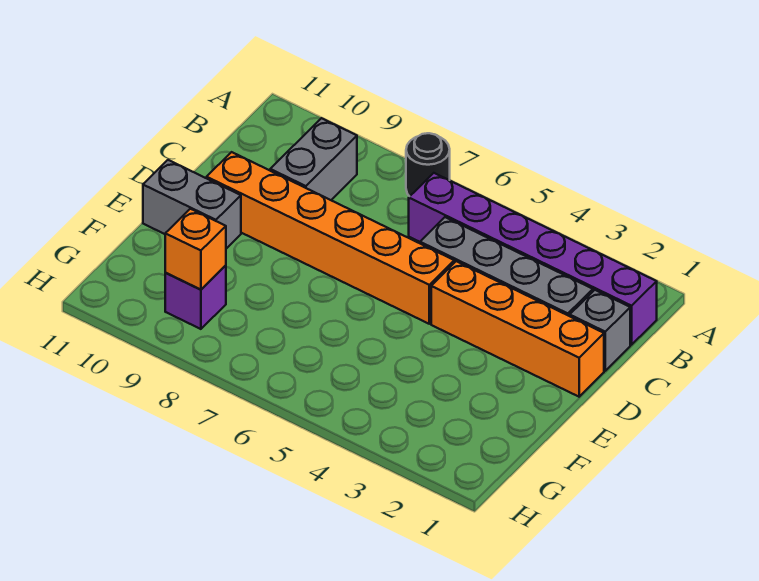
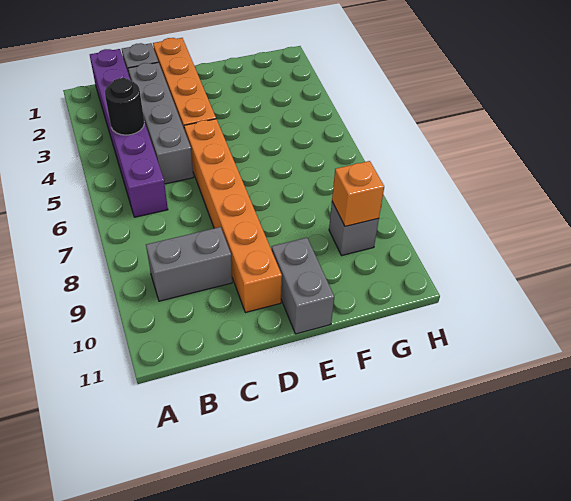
black 1x1 round brick [406,133,450,196] -> black 1x1 round brick moved to [105,78,144,135]
purple 1x1 brick [165,265,226,329] -> grey 1x1 brick [329,202,379,256]

